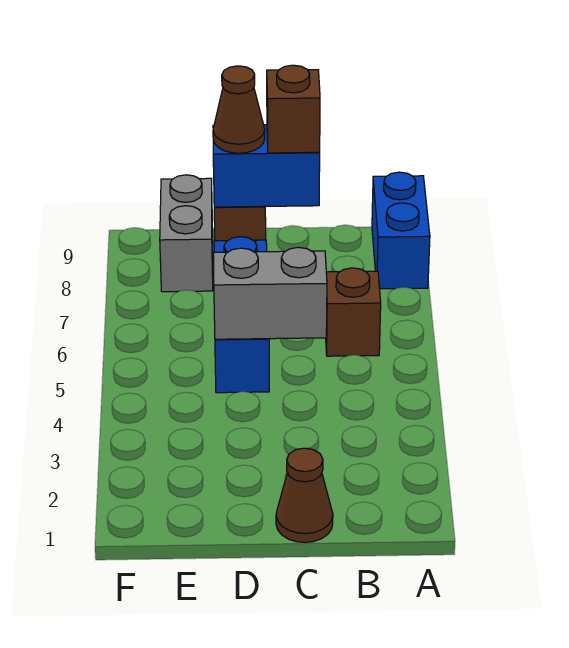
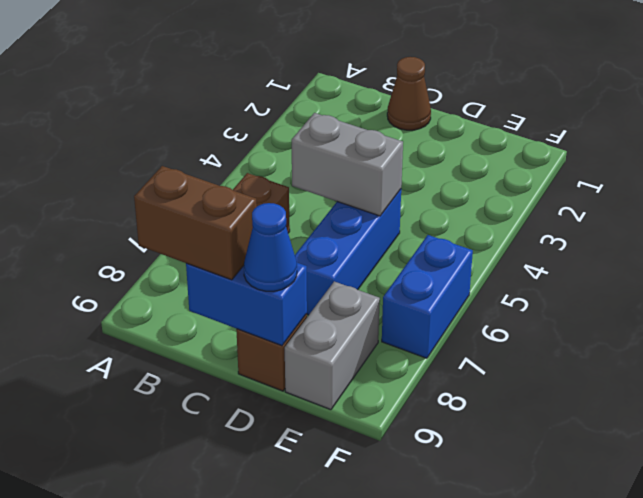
blue 1x2 brick [372,172,430,289] -> blue 1x2 brick moved to [382,235,473,358]
brown 1x1 brick [267,65,320,153] -> brown 1x2 brick [134,166,257,280]
brown 1x1 cone [213,66,265,153] -> blue 1x1 cone [244,203,297,291]

